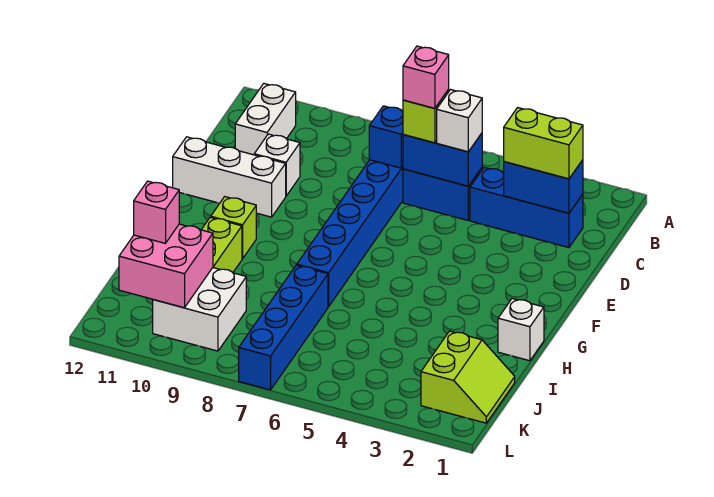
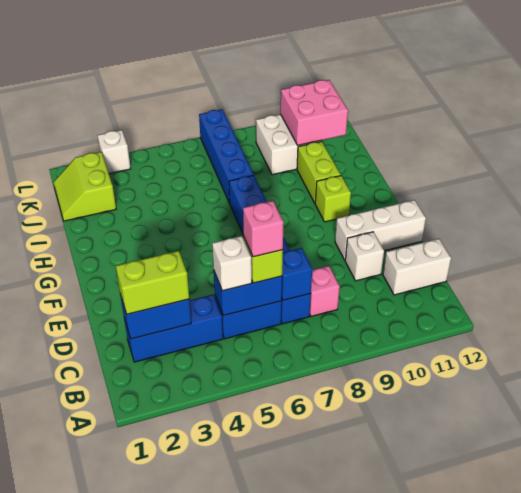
white 1x2 brick [235,84,296,155] -> white 1x2 brick turned to [383,239,451,295]
white 1x1 brick [498,299,544,361] -> white 1x1 brick moved to [97,130,131,174]
pink 1x1 brick [134,181,179,243] -> pink 1x1 brick moved to [310,266,340,316]

